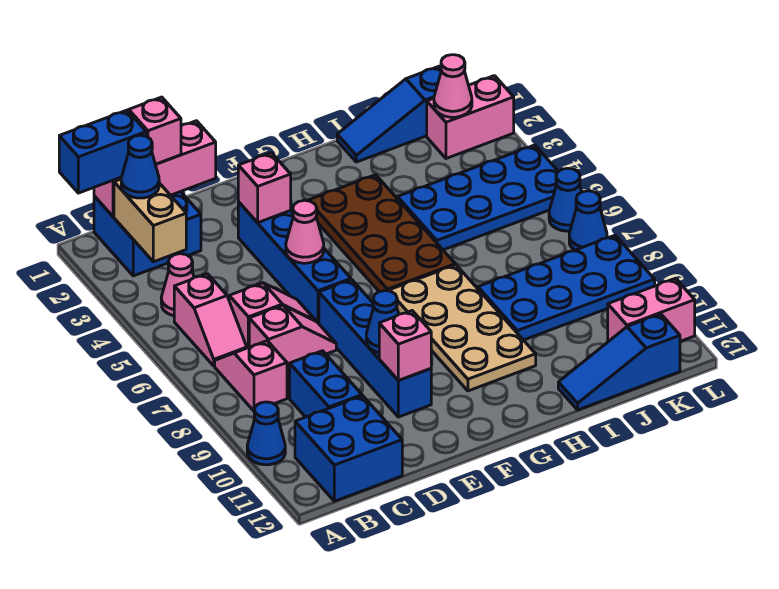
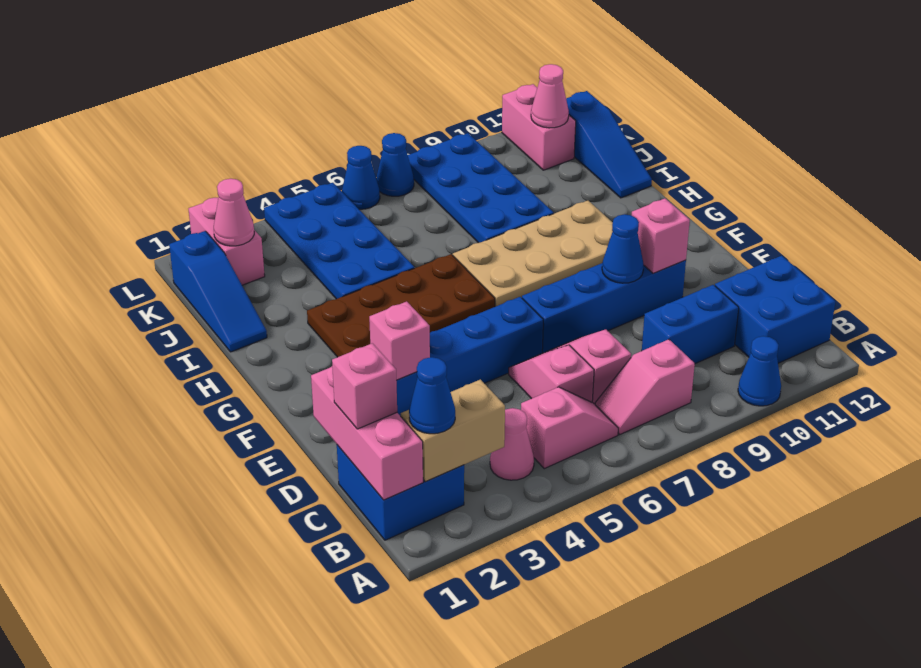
blue 1x2 brick [59,110,146,193] -> none
pink 1x1 cone [286,200,324,263] -> pink 1x1 cone moved to [531,64,569,128]

